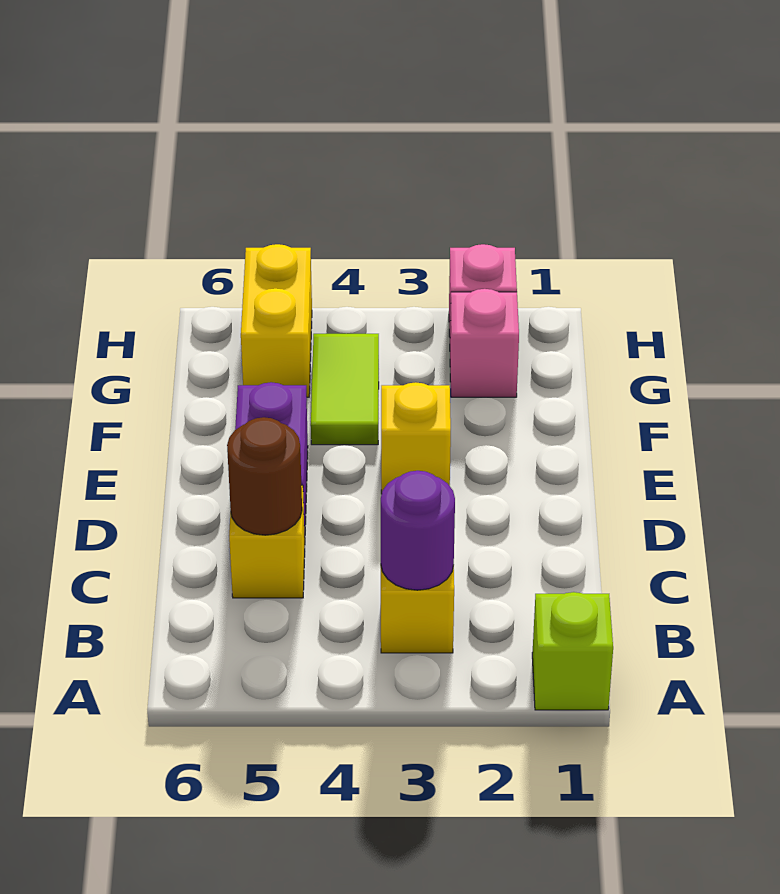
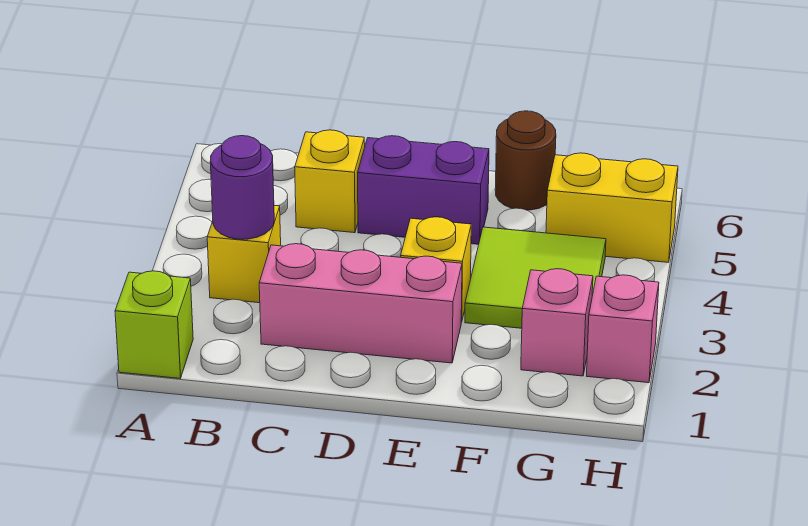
none -> pink 1x3 brick [259,244,462,363]
brown 1x1 round brick [227,417,302,535] -> brown 1x1 round brick moved to [495,111,556,210]
lime 1x2 tile [311,334,379,445] -> lime 2x2 tile [465,227,606,328]

